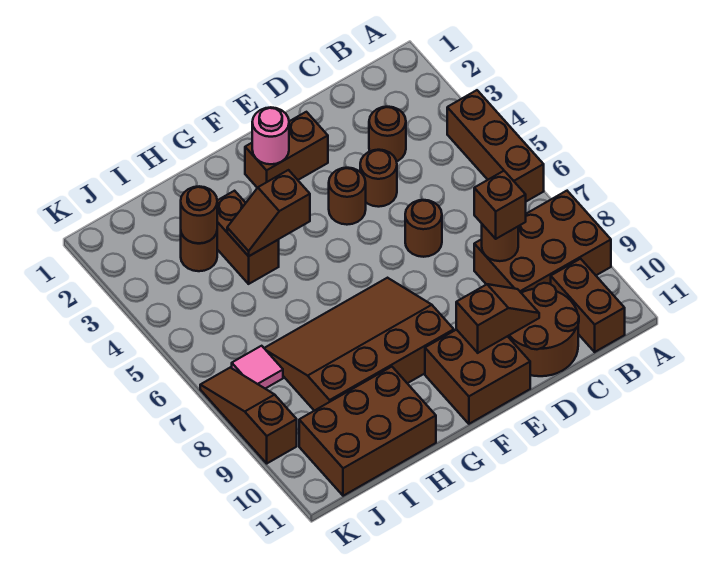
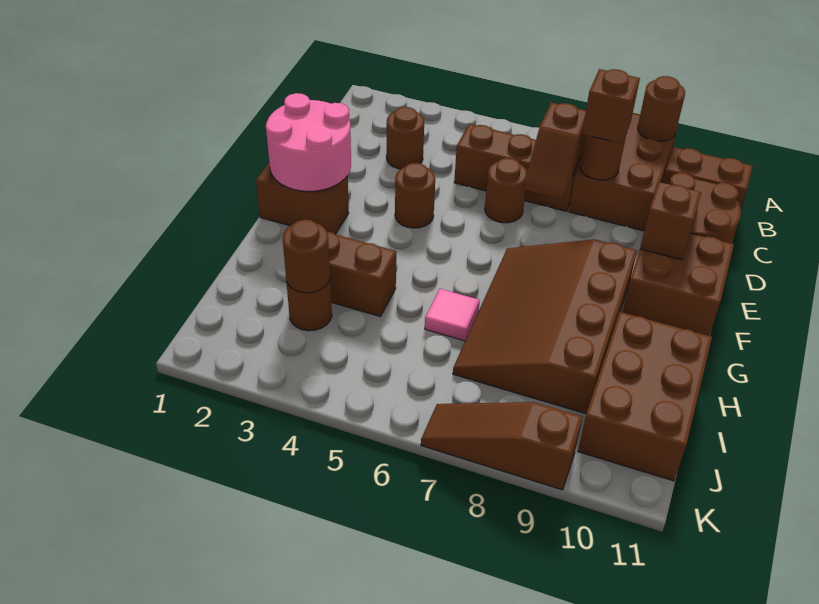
brown 1x3 brick [447,90,544,201] -> brown 1x3 brick moved to [454,124,581,211]
brown 1x1 round brick [360,150,397,207] -> brown 1x1 round brick moved to [638,76,685,141]
brown 1x2 brick [245,112,328,188] -> brown 1x2 brick turned to [256,163,349,234]
pink 1x1 round brick [252,107,289,164] -> pink 2x2 round brick [266,93,351,191]
brown 1x2 slope [227,170,310,256] -> brown 1x2 slope moved to [524,102,586,199]
pink 1x1 tile [232,346,283,389] -> pink 1x1 tile moved to [425,289,480,341]

